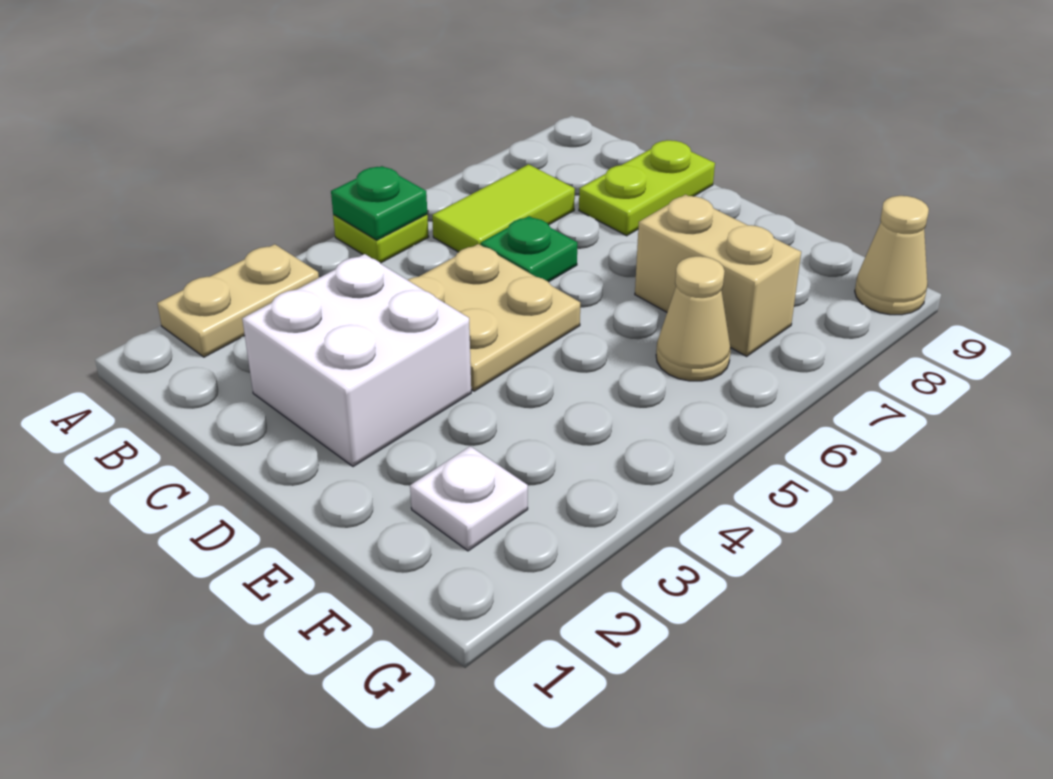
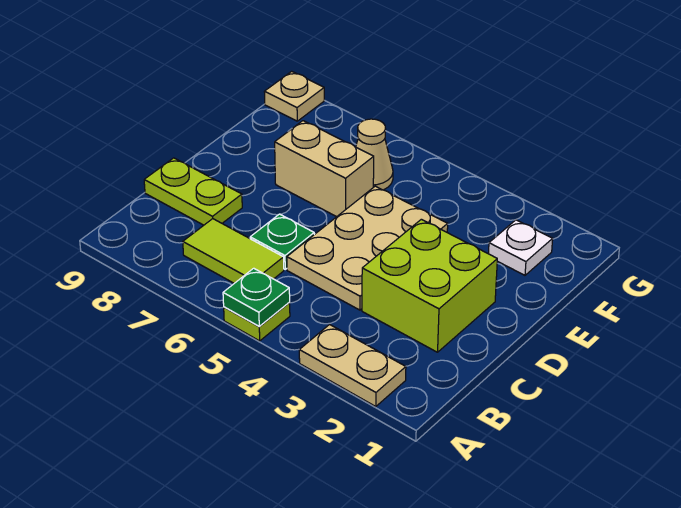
white 2x2 brick [242,254,471,467] -> lime 2x2 brick [362,219,497,352]
tan 2x2 plate [408,244,580,391] -> tan 2x3 plate [287,186,448,310]
tan 1x2 brick [635,195,801,356] -> tan 1x2 brick turned to [275,121,374,217]
tan 1x1 cone [855,196,929,315] -> tan 1x1 plate [264,71,324,121]

